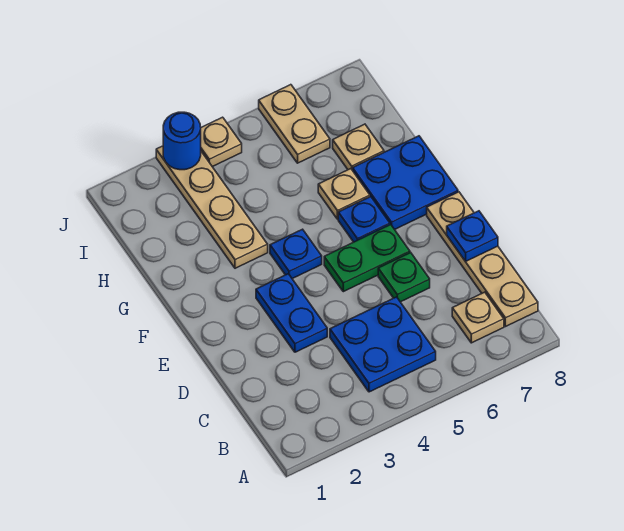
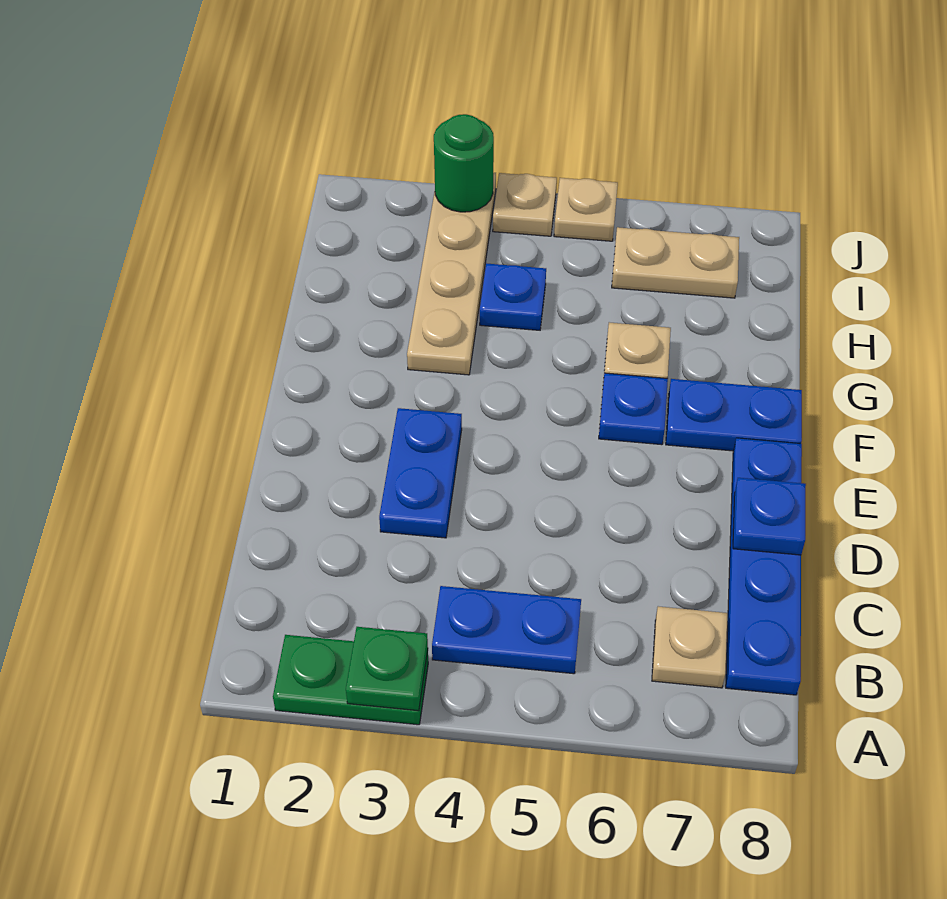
blue 2x2 plate [330,297,436,392] -> blue 1x2 plate [432,586,581,674]
tan 1x4 plate [427,192,538,327] -> blue 1x4 plate [726,438,802,695]
green 1x1 plate [378,253,430,302] -> green 1x1 plate moved to [346,627,428,711]
green 1x2 plate [324,225,410,292] -> green 1x2 plate moved to [273,635,428,725]
blue 1x1 plate [270,229,322,279] -> blue 1x1 plate moved to [480,263,546,330]
blue 2x2 plate [353,136,458,229] -> blue 1x2 plate [666,379,802,451]
tan 1x1 plate [333,124,384,170] -> tan 1x1 plate moved to [554,178,618,241]
tan 1x2 plate [259,85,330,163] -> tan 1x2 plate turned to [612,227,739,298]
blue 1x1 round brick [163,112,201,170] -> green 1x1 round brick [434,114,494,212]

